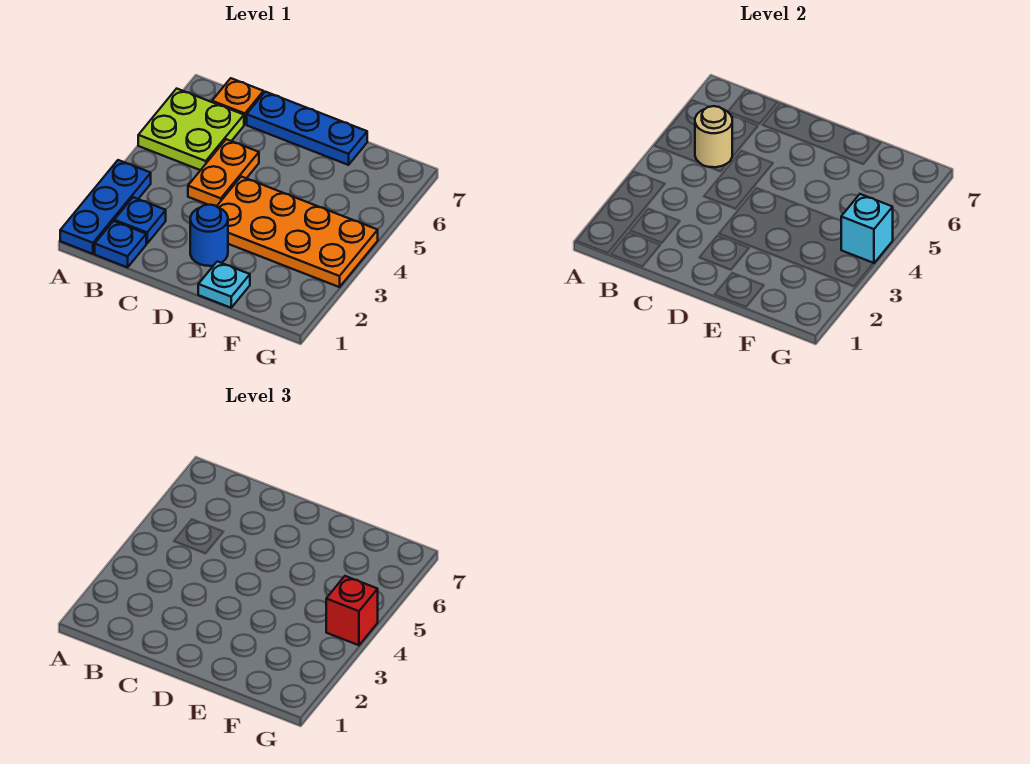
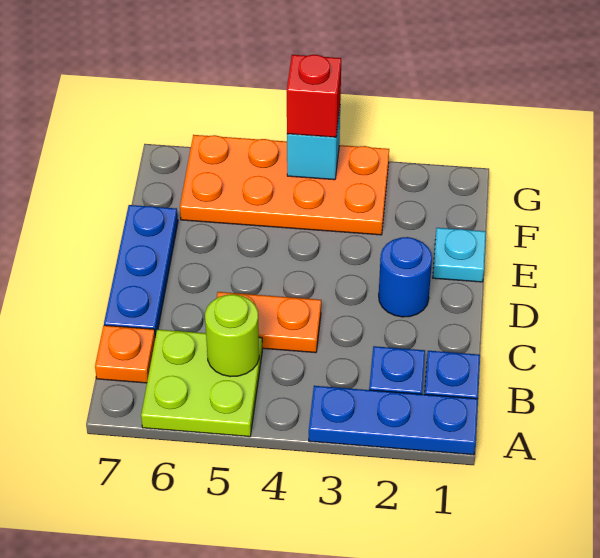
tan 1x1 round brick [695,106,732,167] -> lime 1x1 round brick [205,294,259,377]
orange 2x4 plate [217,177,378,287] -> orange 2x4 plate turned to [180,135,389,235]

